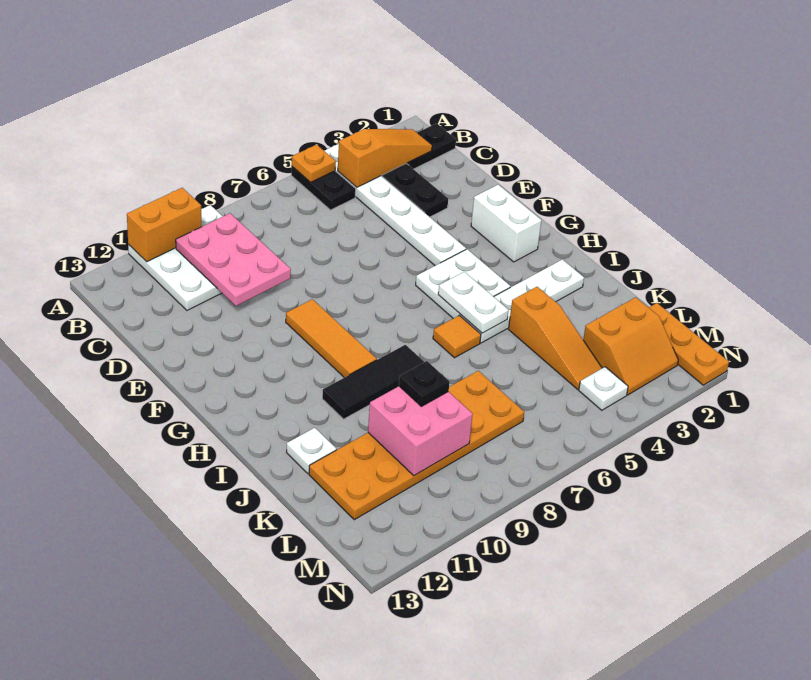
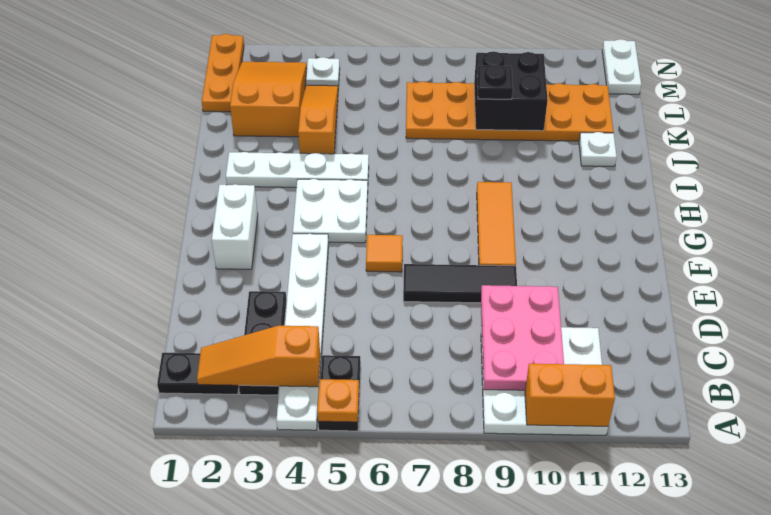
white 1x2 plate [438,272,508,333] -> white 1x2 plate moved to [602,39,641,94]
orange 1x1 tile [433,315,481,358] -> orange 1x1 tile moved to [366,235,403,272]
black 1x3 tile [322,345,424,419] -> black 1x3 tile moved to [403,264,517,303]
pink 2x2 brick [368,386,473,476] -> black 2x2 brick [474,51,548,131]
orange 2x2 slope [583,297,678,395] -> orange 2x3 slope [230,62,307,137]

